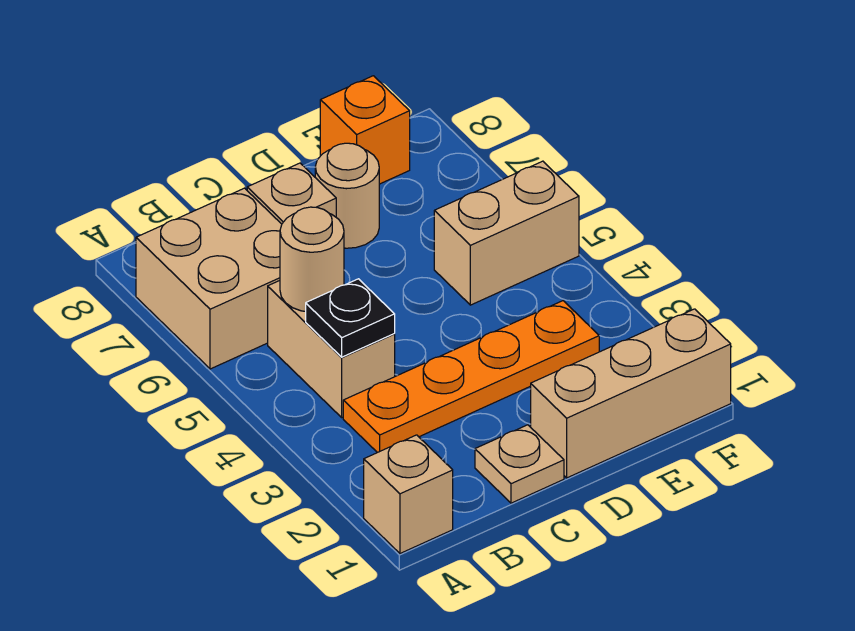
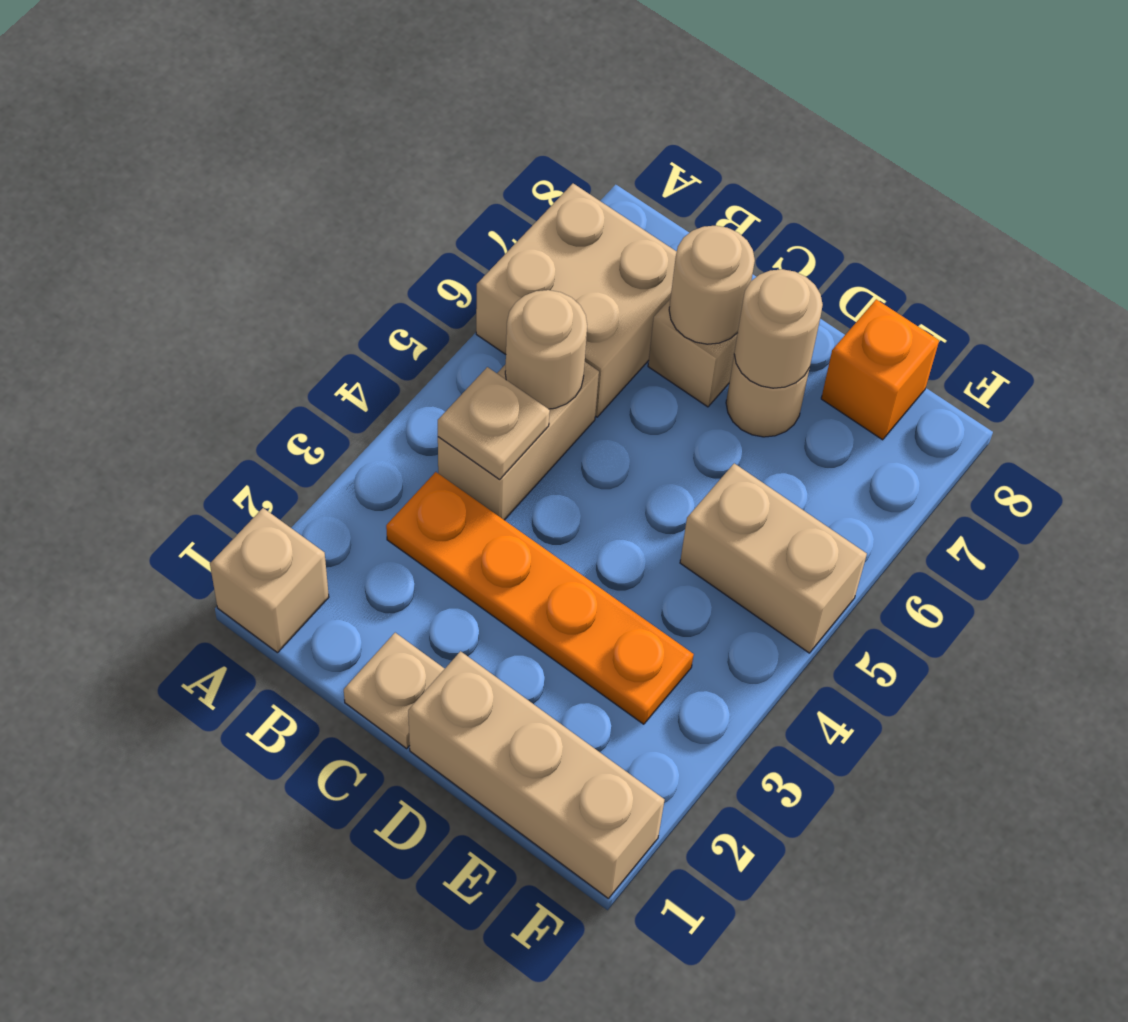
black 1x1 plate [306,279,395,357] -> tan 1x1 plate [438,367,550,479]
none -> tan 1x1 round brick [669,226,755,344]
none -> tan 1x1 round brick [734,269,823,388]

